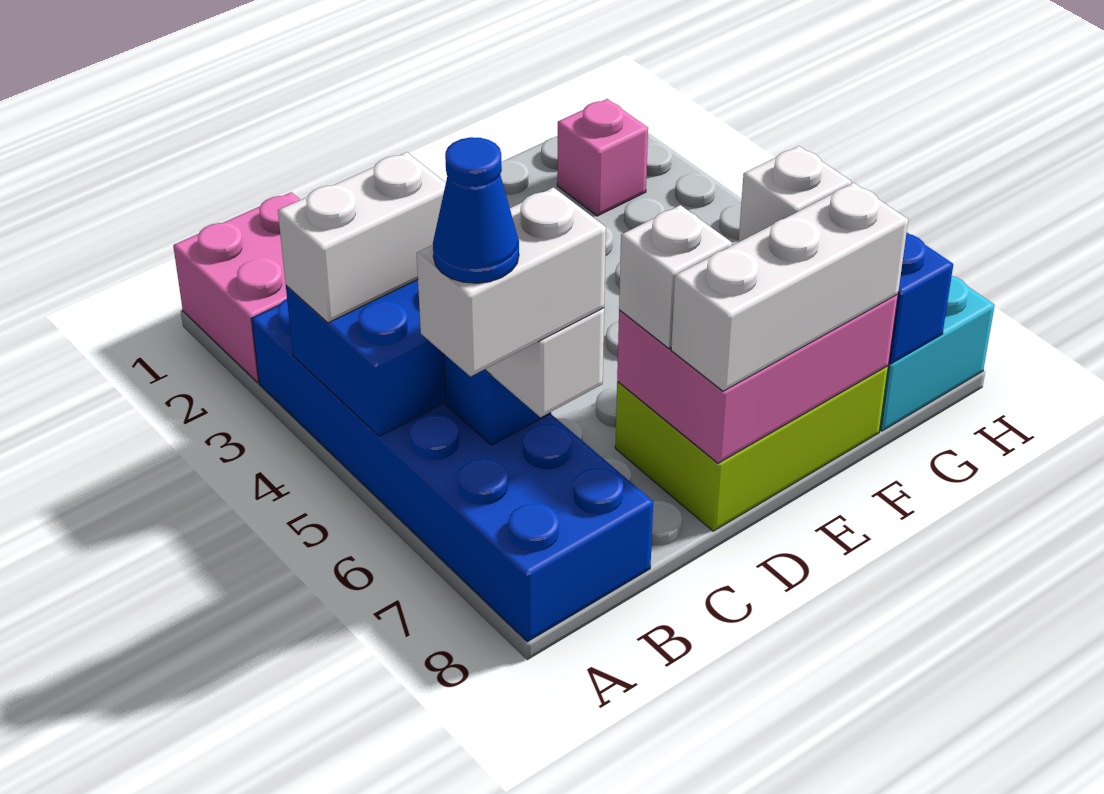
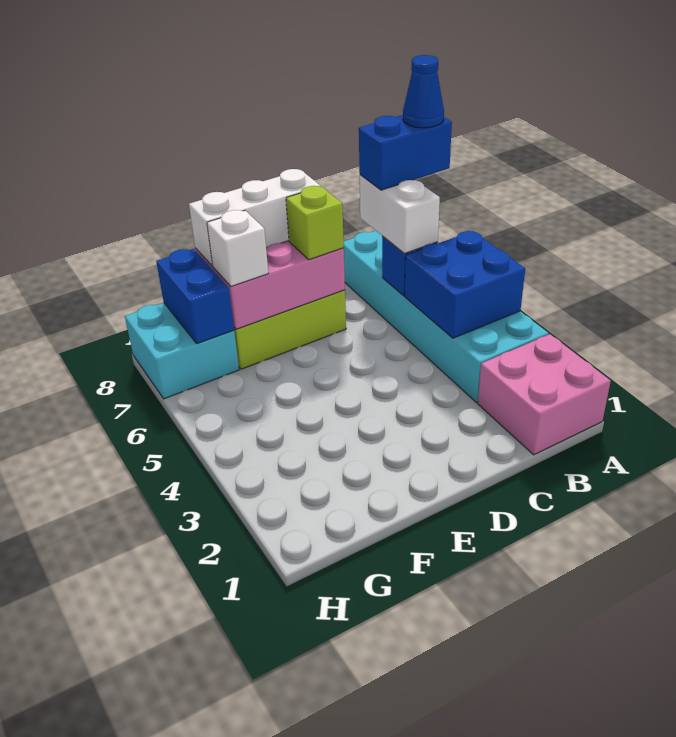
blue 2x6 brick [252,299,653,642] -> cyan 2x6 brick [344,230,549,403]
white 1x2 brick [278,152,446,323] -> none
white 1x2 brick [417,187,606,376] -> blue 1x2 brick [359,115,452,190]
white 1x1 brick [619,205,732,348] -> lime 1x1 brick [286,186,344,260]
pink 1x1 brick [557,99,648,216] -> none

